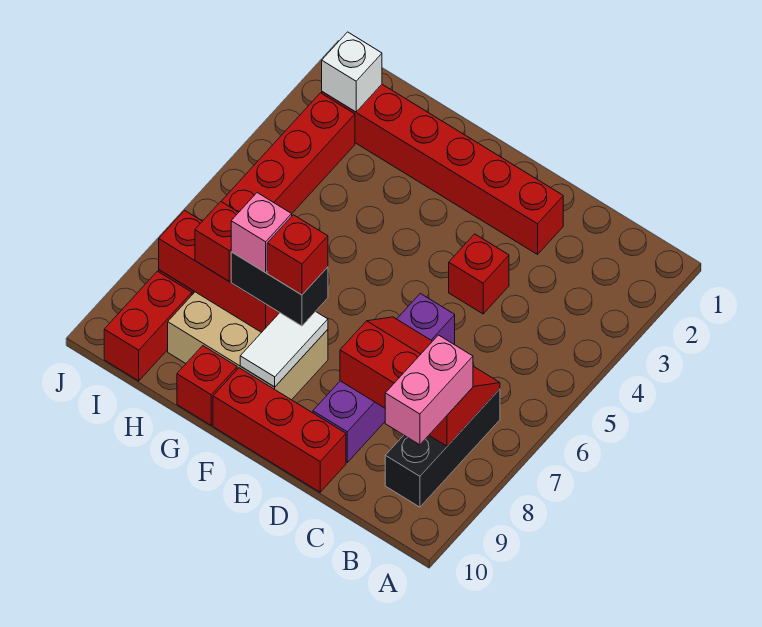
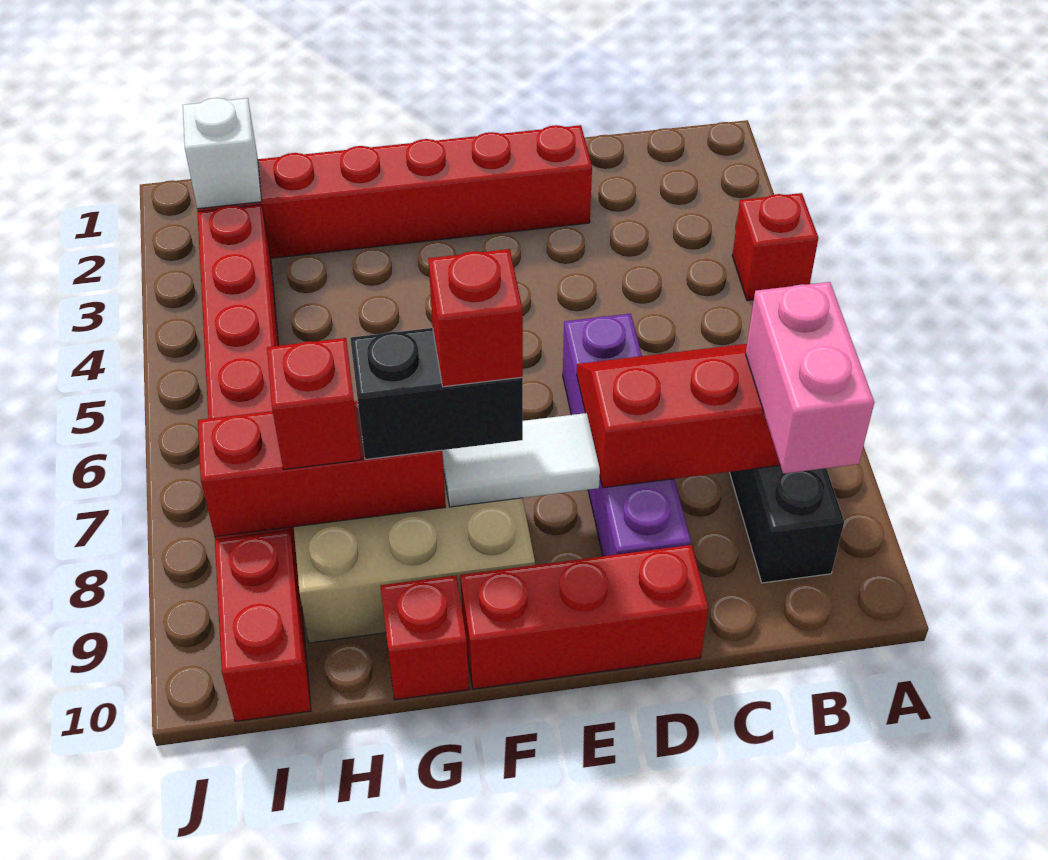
red 1x1 brick [449,234,509,314] -> red 1x1 brick moved to [732,193,818,301]
white 1x2 tile [240,311,328,387] -> white 1x2 tile turned to [442,413,600,507]
pink 1x1 brick [231,193,292,273] -> none

